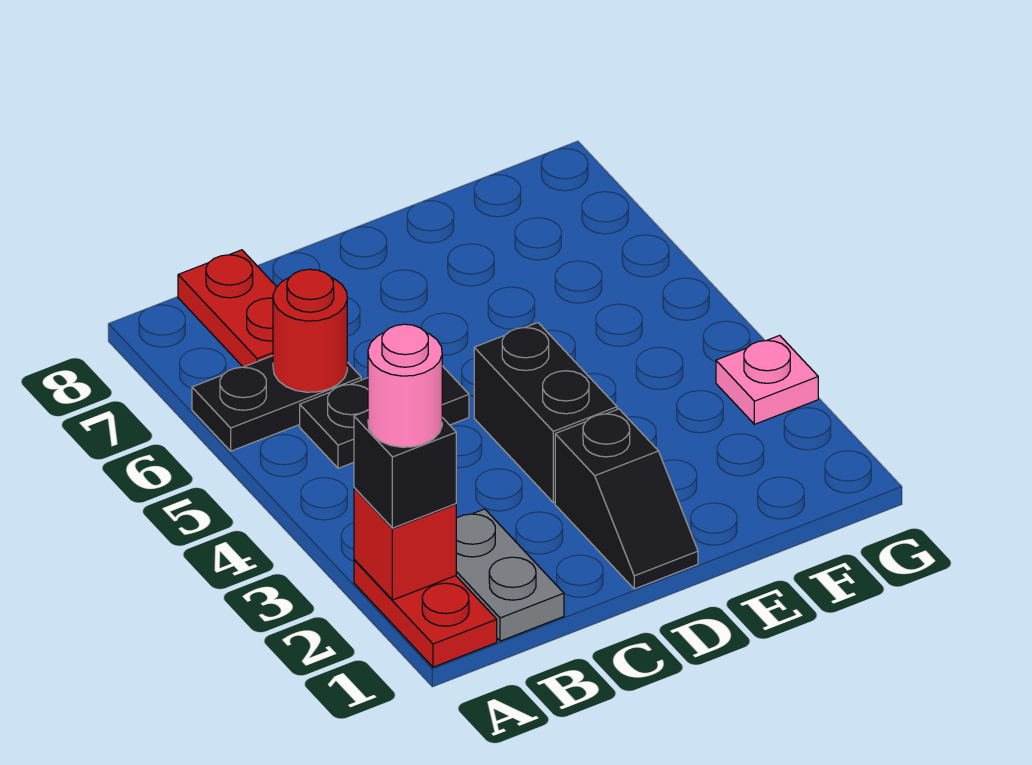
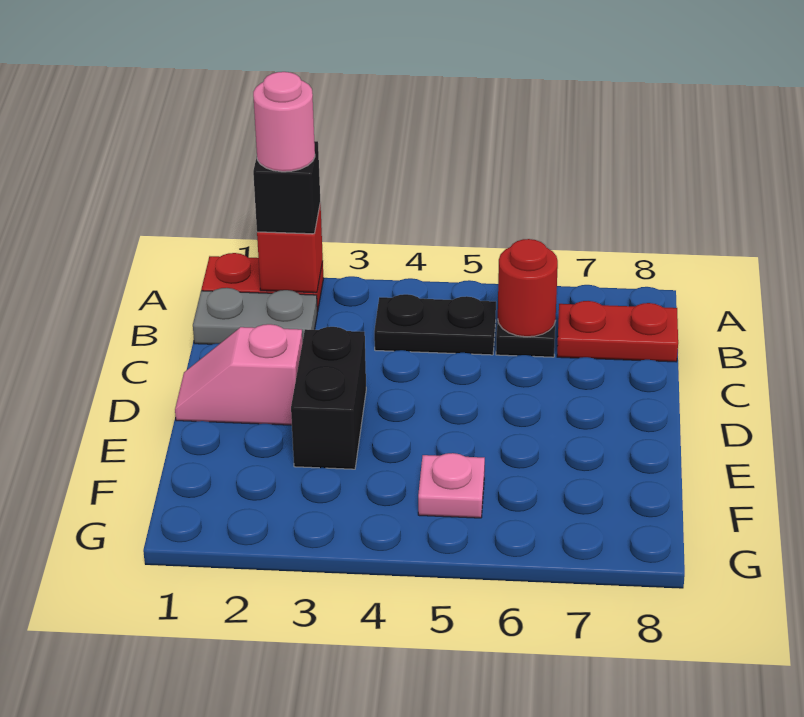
black 1x2 plate [300,366,469,468] -> black 1x2 plate turned to [374,294,496,355]
black 1x2 slope [555,409,698,589] -> pink 1x2 slope [175,324,302,425]
black 1x2 brick [474,323,617,503] -> black 1x2 brick turned to [291,327,366,469]
pink 1x1 plate [716,335,818,424] -> pink 1x1 plate moved to [418,453,485,518]

